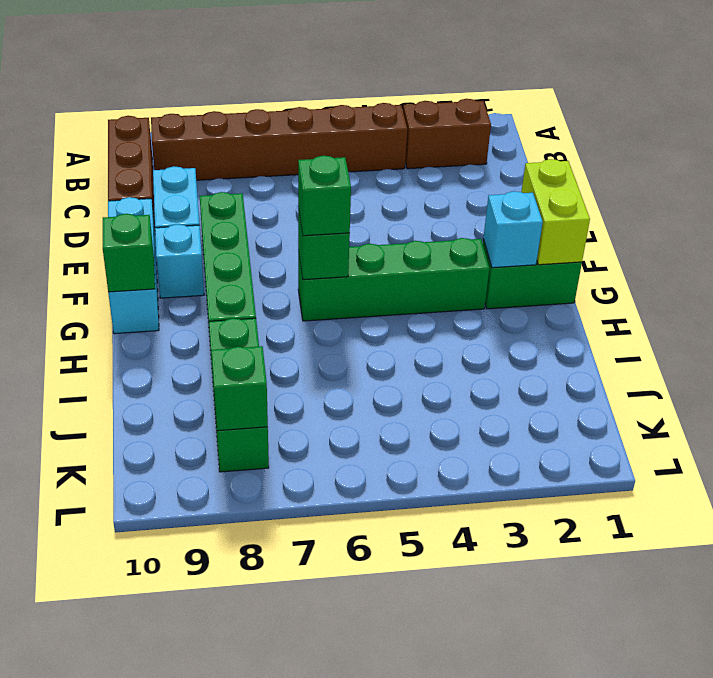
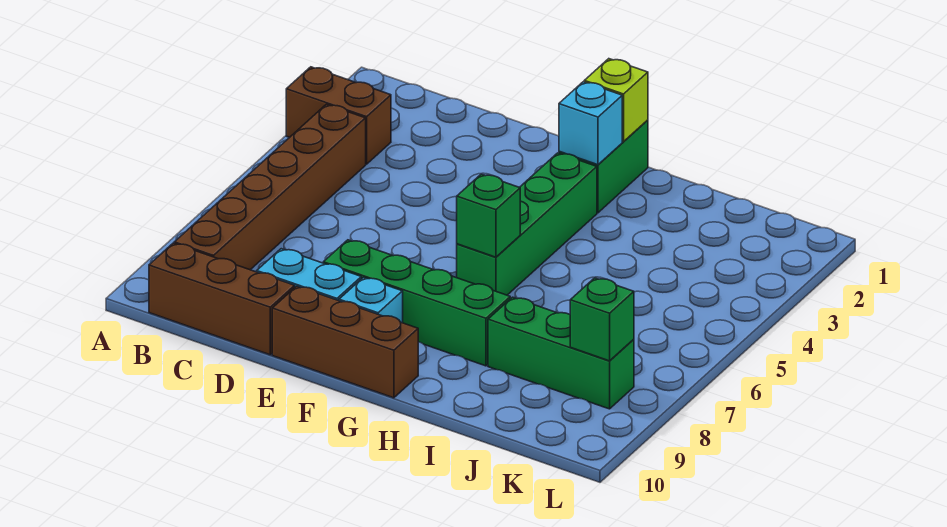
brown 1x2 brick [403,99,491,169] -> brown 1x2 brick turned to [286,67,391,164]
cyan 1x3 brick [108,197,159,334] -> brown 1x3 brick [272,286,418,398]
lime 1x2 brick [521,159,590,265] -> lime 1x1 brick [584,59,648,142]
green 1x1 brick [298,156,351,236] -> none
green 1x1 brick [103,214,155,292] -> none

